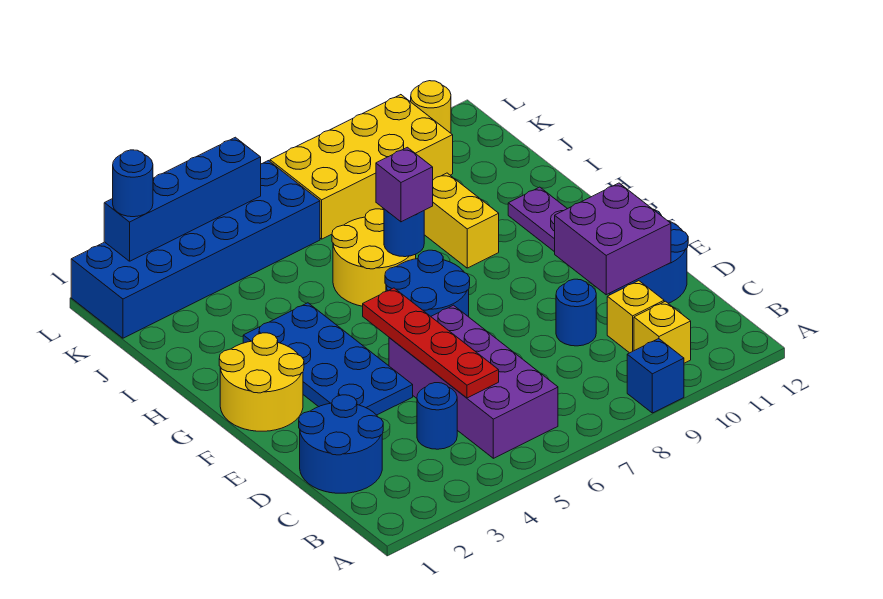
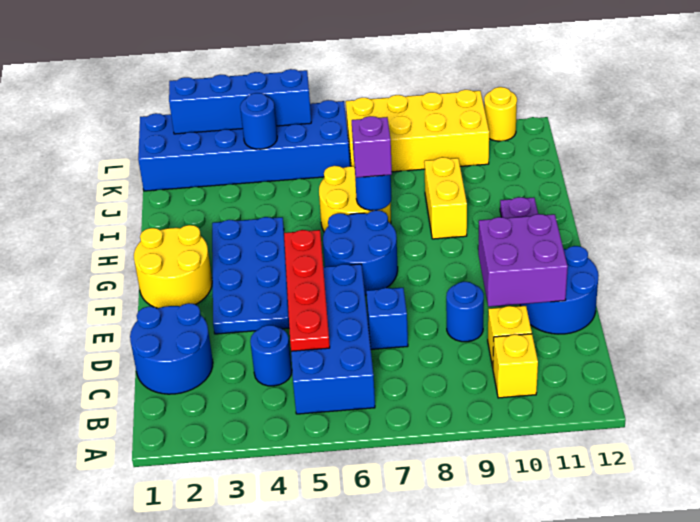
blue 1x1 brick [627,339,684,413] -> blue 1x1 brick moved to [366,288,408,349]
purple 2x4 brick [389,305,558,458] -> blue 2x4 brick [291,264,375,414]
blue 1x1 round brick [113,150,153,217] -> blue 1x1 round brick moved to [240,93,277,149]

